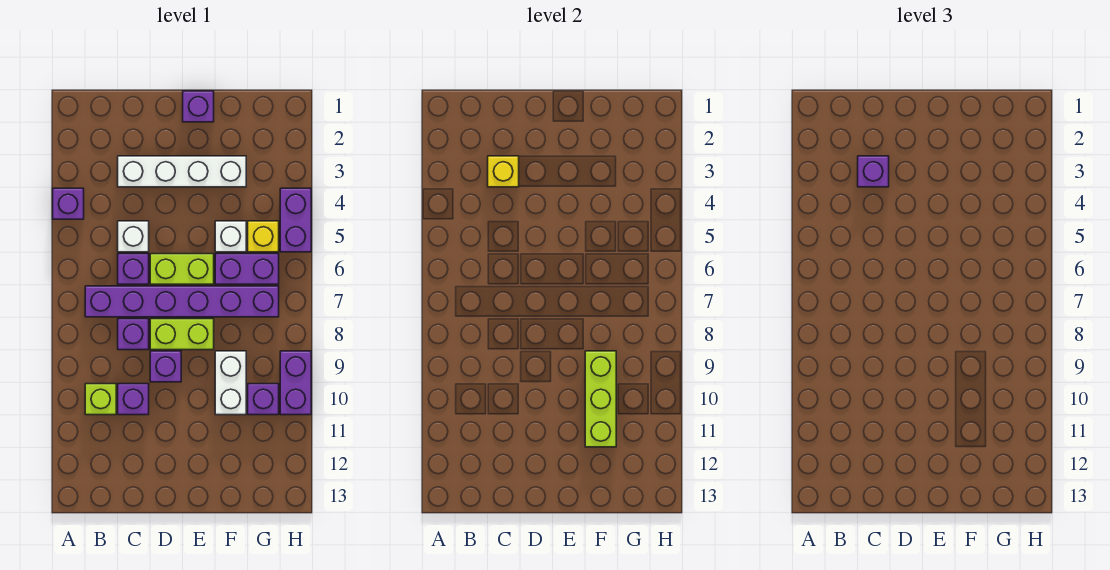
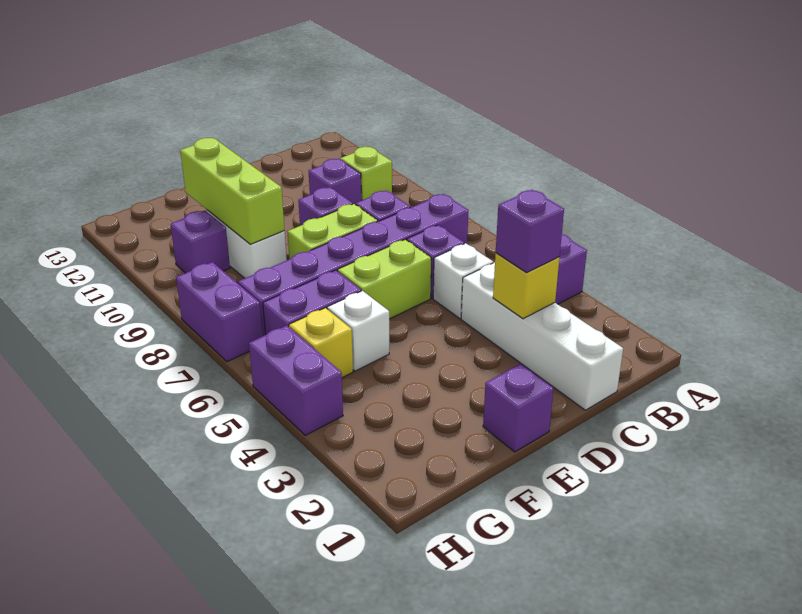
white 1x4 brick [118,156,246,187] -> white 1x4 brick turned to [461,263,623,410]
purple 1x2 brick [280,351,311,415] -> purple 1x2 brick moved to [176,262,263,362]

